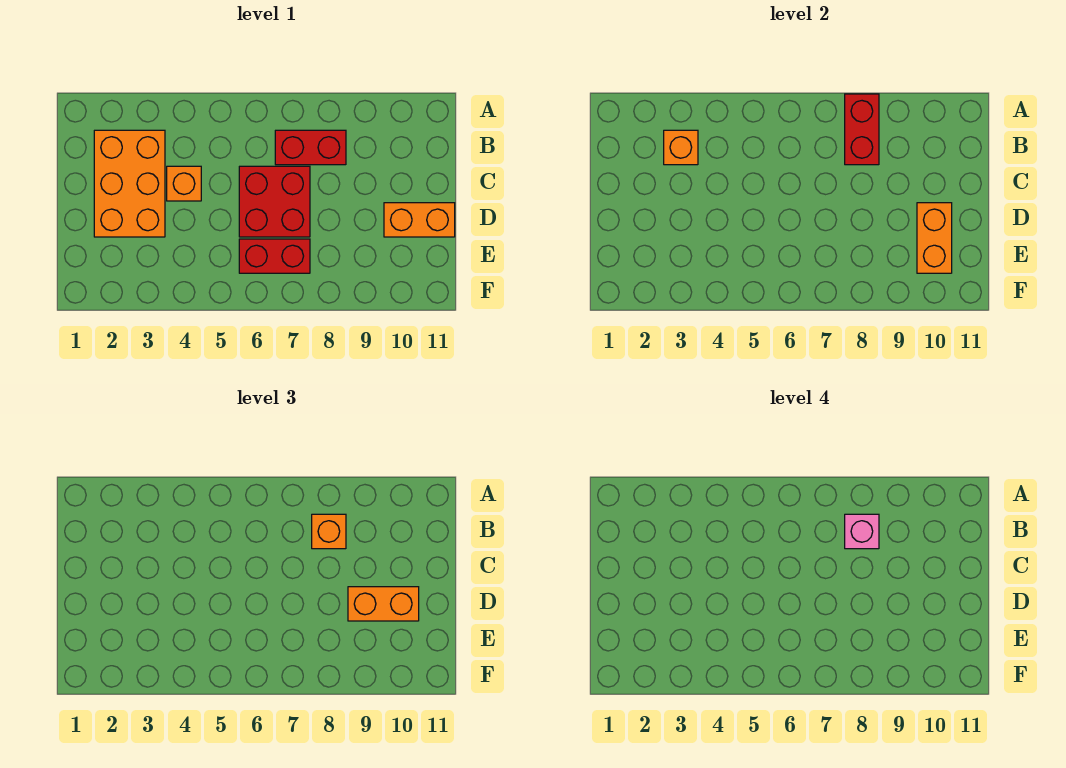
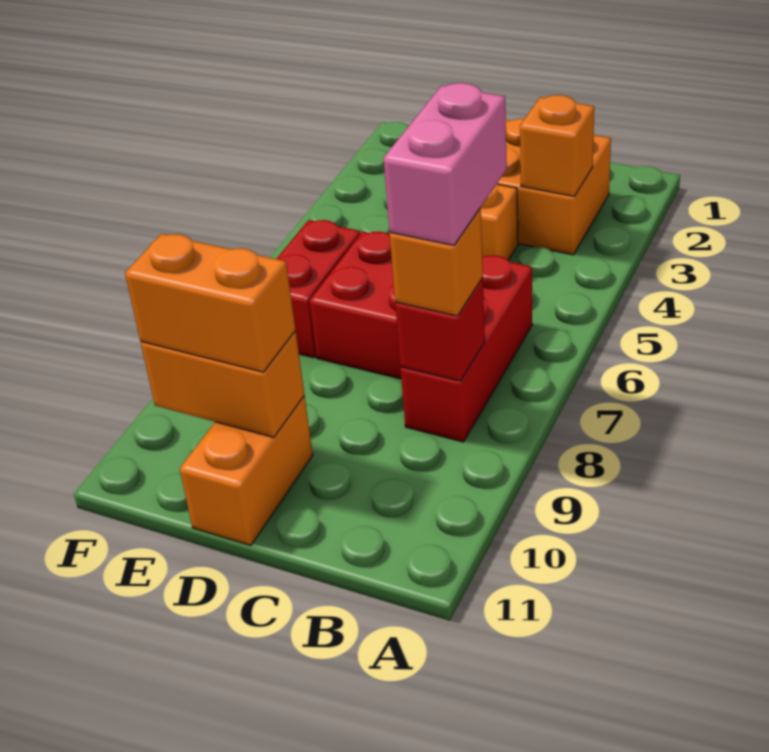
red 1x2 brick [845,94,879,165] -> red 1x1 brick [395,278,485,381]
red 1x2 brick [275,130,346,165] -> red 1x3 brick [401,255,532,442]
pink 1x1 brick [845,514,879,549] -> pink 1x2 brick [384,83,507,245]
orange 1x2 brick [348,587,419,621] -> orange 1x2 brick turned to [125,234,296,372]

